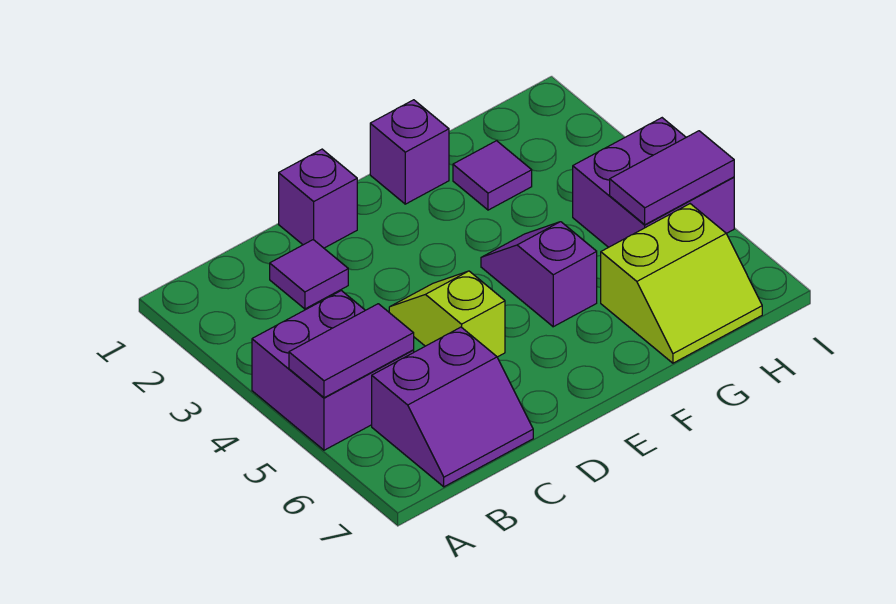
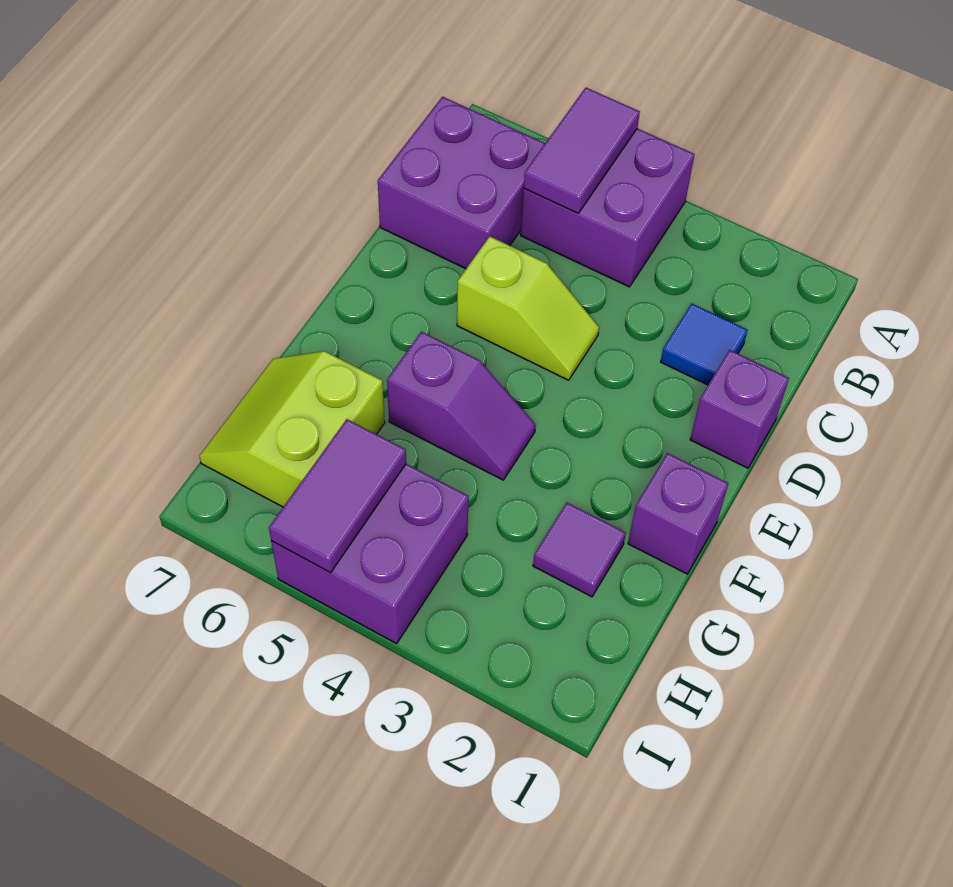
purple 2x2 slope [372,327,533,487] -> purple 2x2 brick [378,97,545,269]
purple 1x1 tile [270,240,348,309] -> blue 1x1 tile [661,303,748,385]

